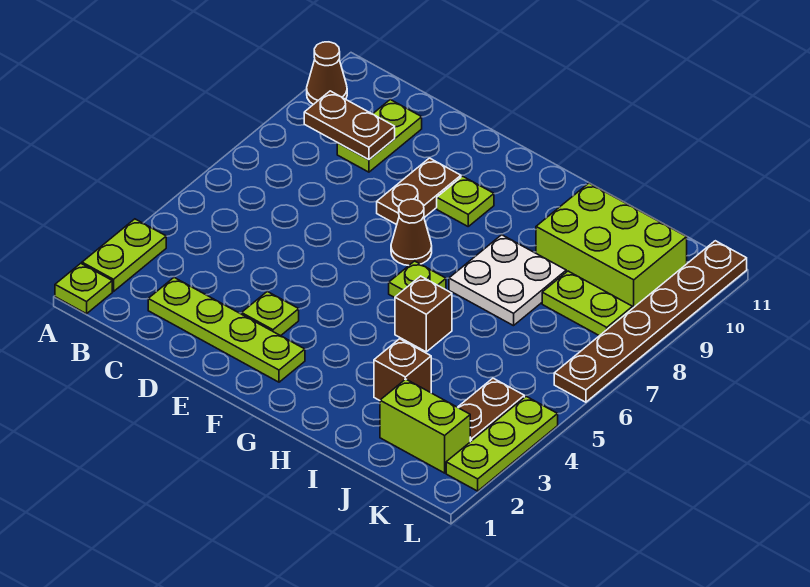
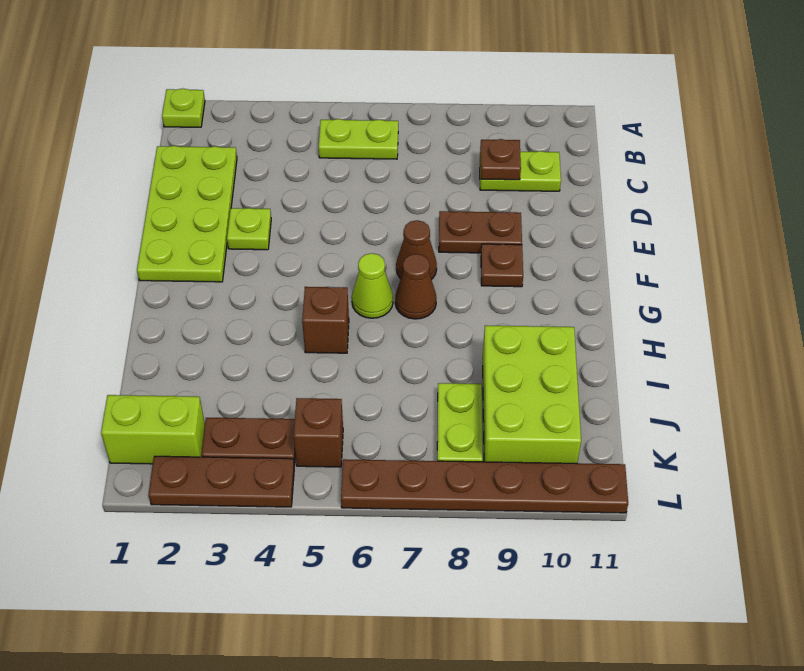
lime 1x2 plate [82,219,166,292] -> lime 1x2 plate moved to [319,119,398,159]
brown 1x1 cone [307,42,347,105] -> brown 1x1 cone moved to [395,254,436,319]
brown 1x2 plate [304,91,395,159] -> brown 1x1 plate [480,139,521,180]
lime 1x4 plate [148,278,305,382] -> lime 2x4 plate [137,146,237,282]
lime 1x1 plate [437,176,494,226] -> brown 1x1 plate [481,244,523,287]
lime 1x1 plate [389,261,446,298] -> lime 1x1 cone [352,253,393,318]
white 2x2 plate [449,235,566,326] -> none
brown 1x1 brick [374,339,431,400] -> brown 1x1 brick moved to [294,398,343,467]
lime 1x2 brick [380,379,470,473] -> lime 1x2 brick turned to [101,395,205,464]
lime 1x3 plate [446,396,558,491] -> brown 1x3 plate [149,456,294,507]

